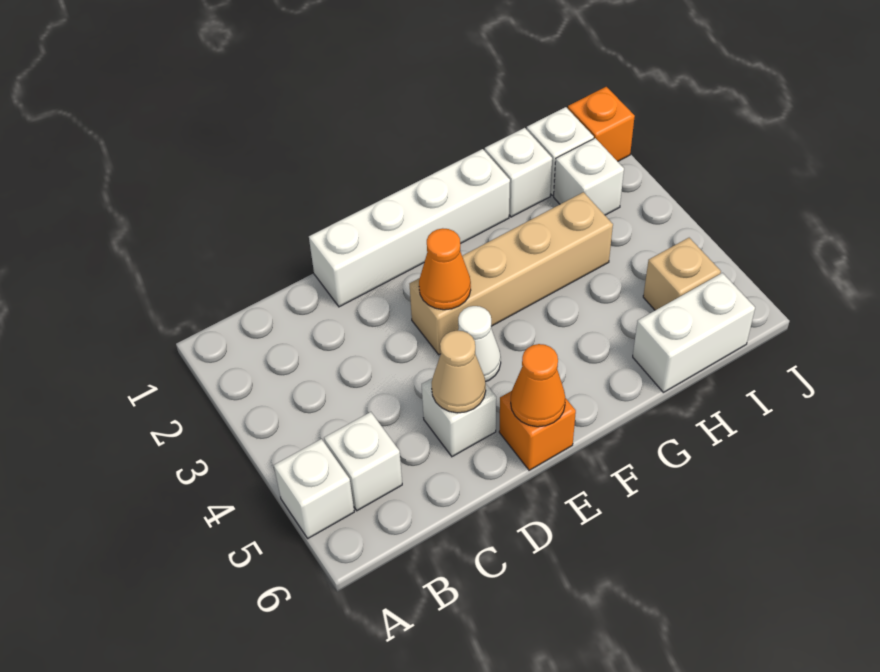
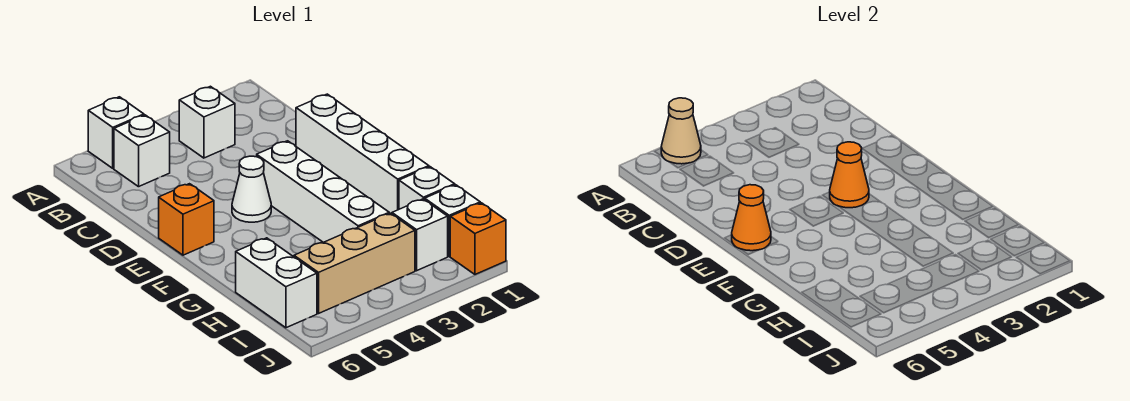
white 1x1 brick [422,378,496,457] -> white 1x1 brick moved to [179,86,235,158]
tan 1x1 cone [432,331,486,413] -> tan 1x1 cone moved to [661,98,701,164]
tan 1x4 brick [410,192,613,355] -> white 1x4 brick [257,141,389,242]
tan 1x1 brick [643,238,721,310] -> tan 1x3 brick [294,213,415,313]

